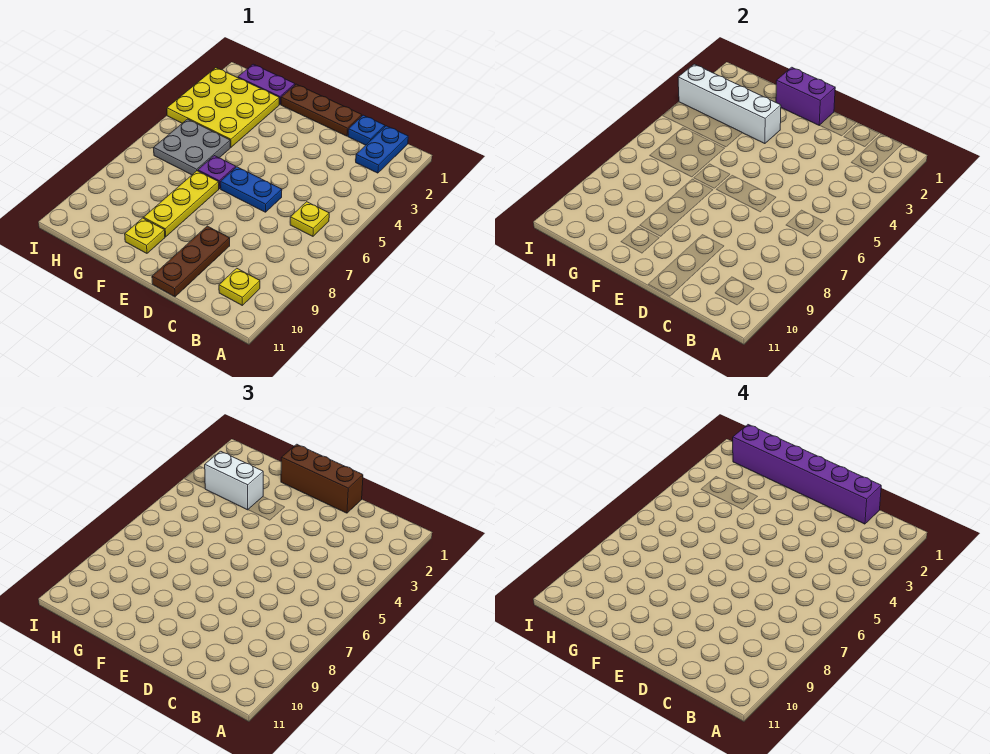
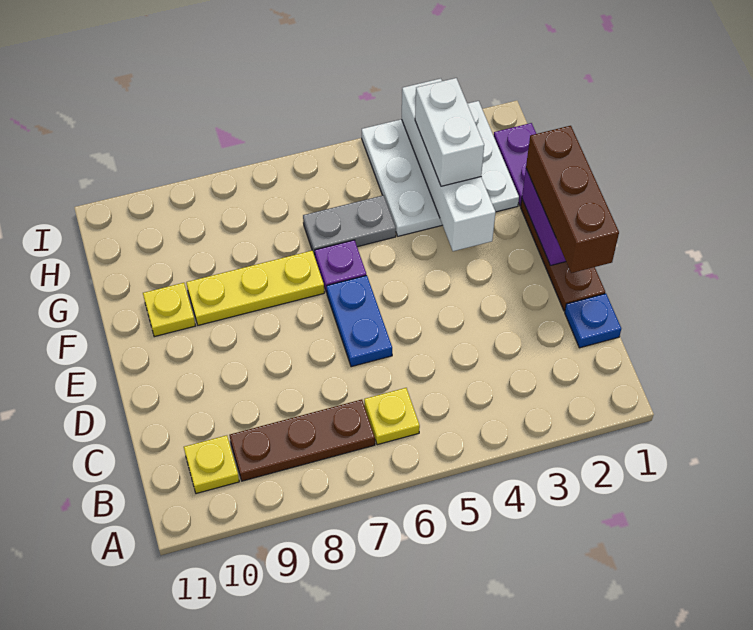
blue 1x2 plate [356,126,408,173] -> none
purple 1x6 brick [733,425,881,524] -> none
brown 1x3 plate [152,226,230,297] -> brown 1x3 plate moved to [229,400,375,481]
yellow 3x3 plate [167,68,279,147] -> white 3x3 plate [362,101,519,236]
grey 2x2 plate [154,119,230,175] -> grey 1x2 plate [303,195,396,256]

